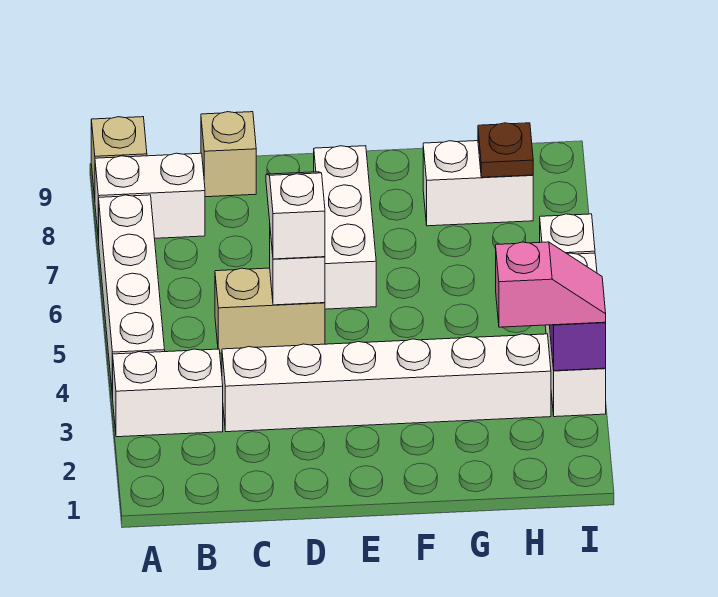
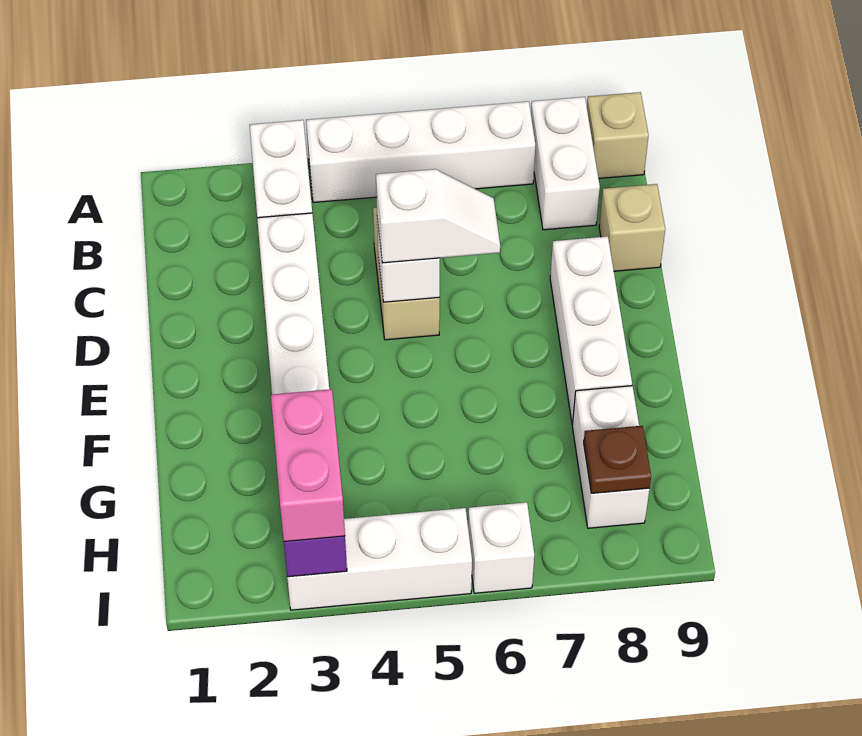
white 1x3 brick [314,146,376,309] -> white 1x3 brick turned to [550,236,632,424]
pink 1x2 slope [496,242,606,327] -> pink 1x2 brick [271,389,345,542]

